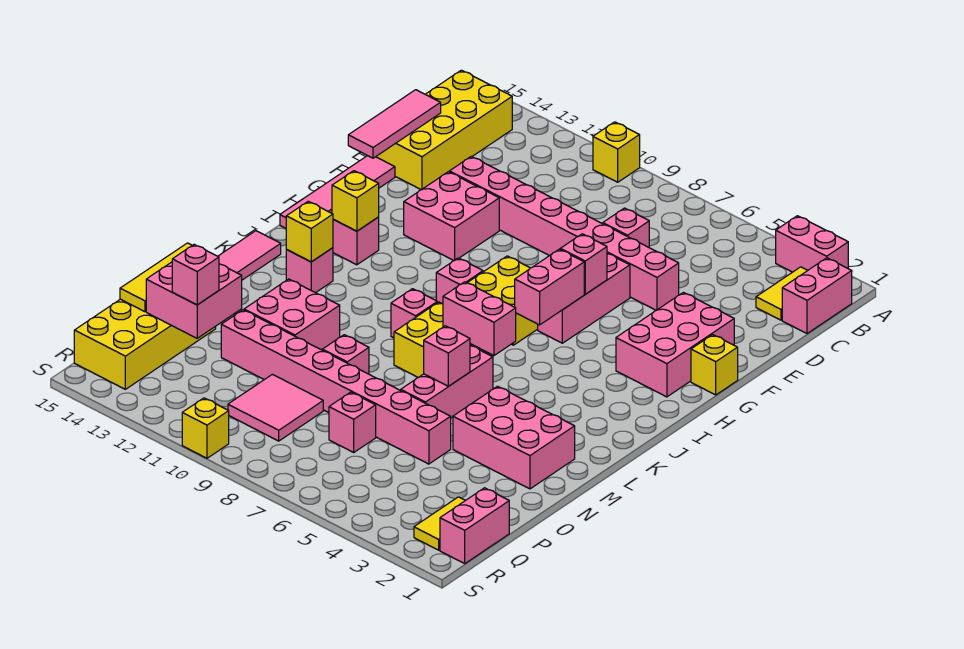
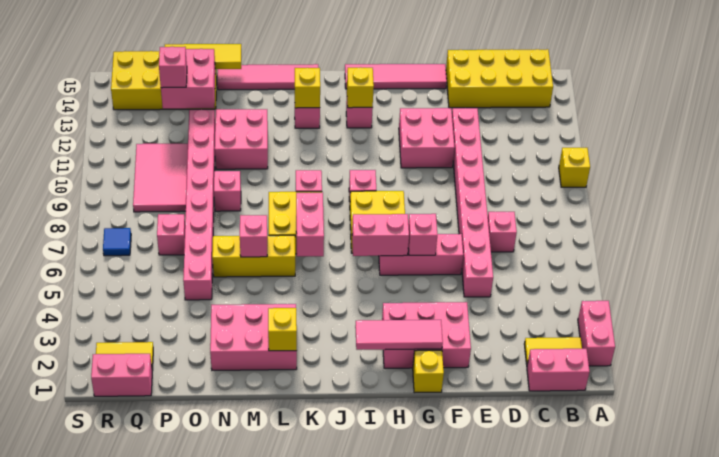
pink 1x3 tile [348,90,441,158] -> pink 1x3 tile moved to [355,320,443,350]
pink 1x3 brick [401,345,493,418] -> yellow 1x3 brick [212,235,295,277]
pink 2x3 brick [453,386,575,489] -> pink 2x3 brick turned to [210,304,297,370]
pink 2x2 tile [228,374,323,441] -> pink 2x3 tile [133,144,188,212]
none -> blue 1x1 tile [103,228,131,256]
yellow 1x1 brick [182,398,229,458] -> yellow 1x1 brick moved to [268,308,297,351]

